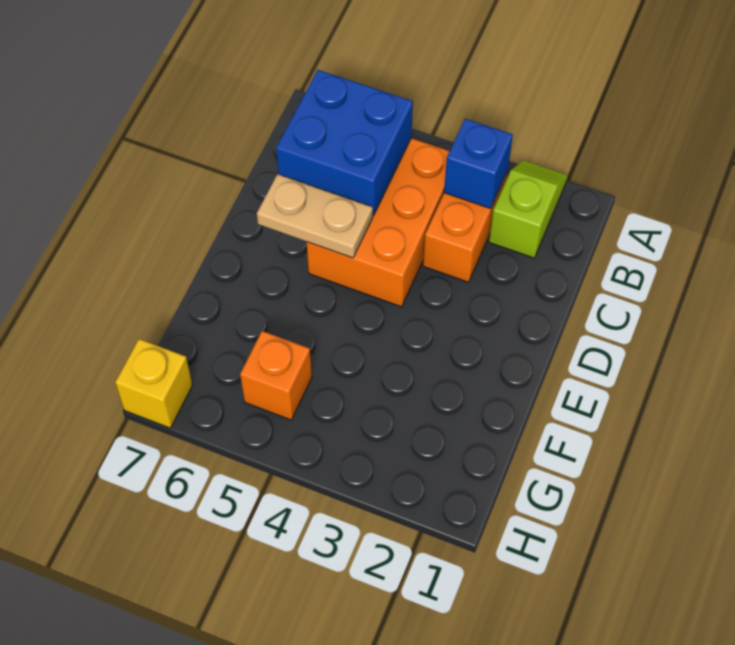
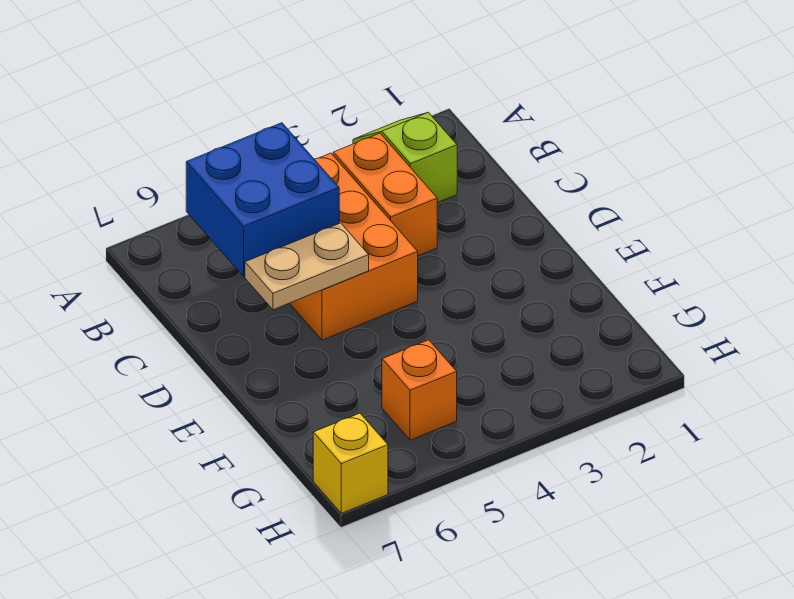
blue 1x1 brick [444,119,513,209] -> none

